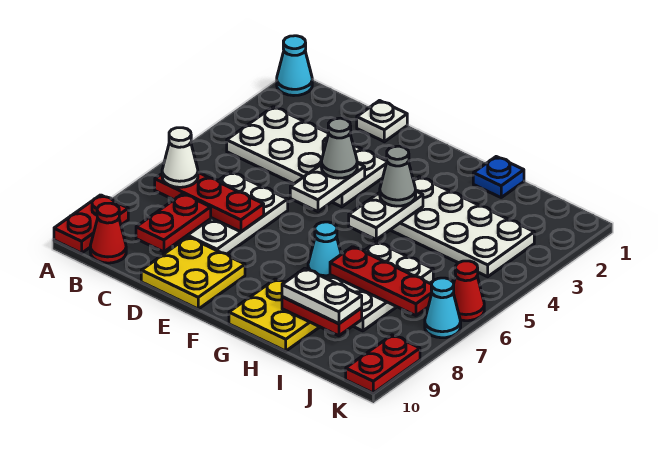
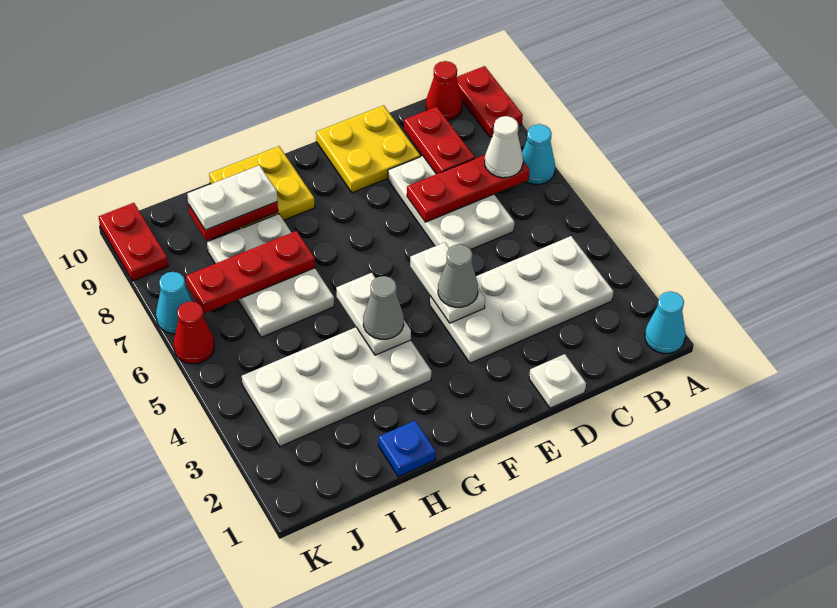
cyan 1x1 cone [308,222,341,278] -> cyan 1x1 cone moved to [522,124,555,184]

